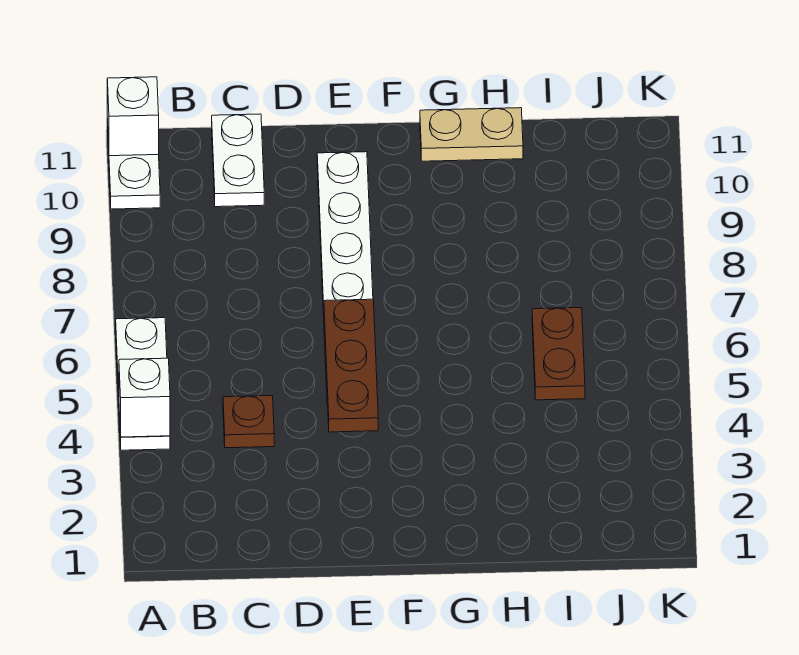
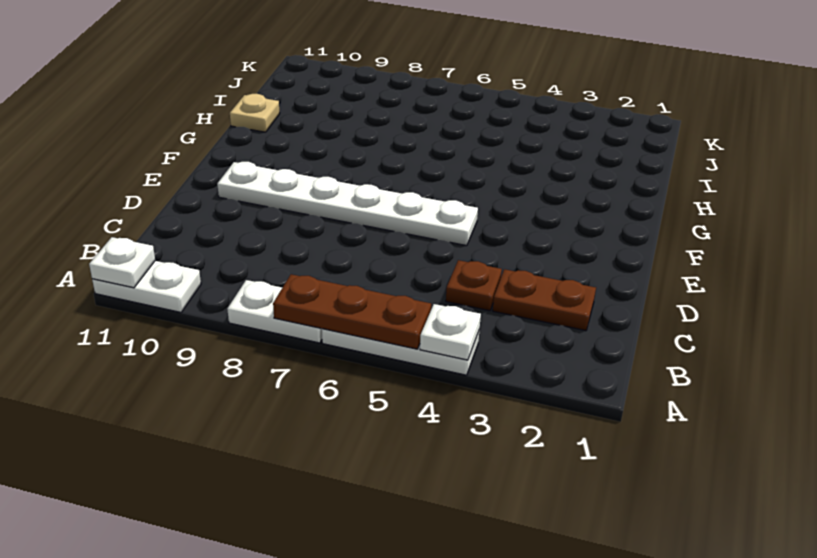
white 1x1 brick [119,358,170,437] -> white 1x1 plate [420,304,481,360]
white 1x1 brick [107,77,159,156] -> white 1x1 plate [89,237,155,288]
white 1x2 plate [212,114,264,207] -> white 1x2 plate moved to [227,280,322,343]
brown 1x3 plate [324,299,378,432] -> brown 1x3 plate moved to [273,274,431,349]
tan 1x2 plate [420,108,523,161] -> tan 1x1 plate [230,94,280,132]
brown 1x2 plate [532,308,585,400] -> brown 1x2 plate moved to [493,269,596,331]

